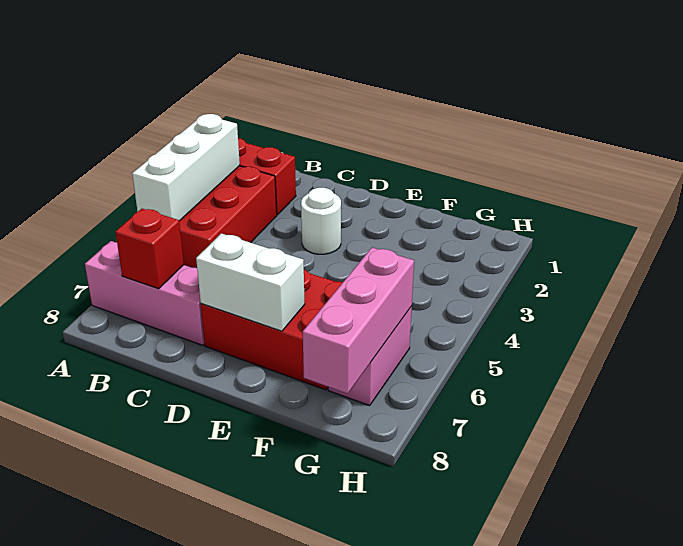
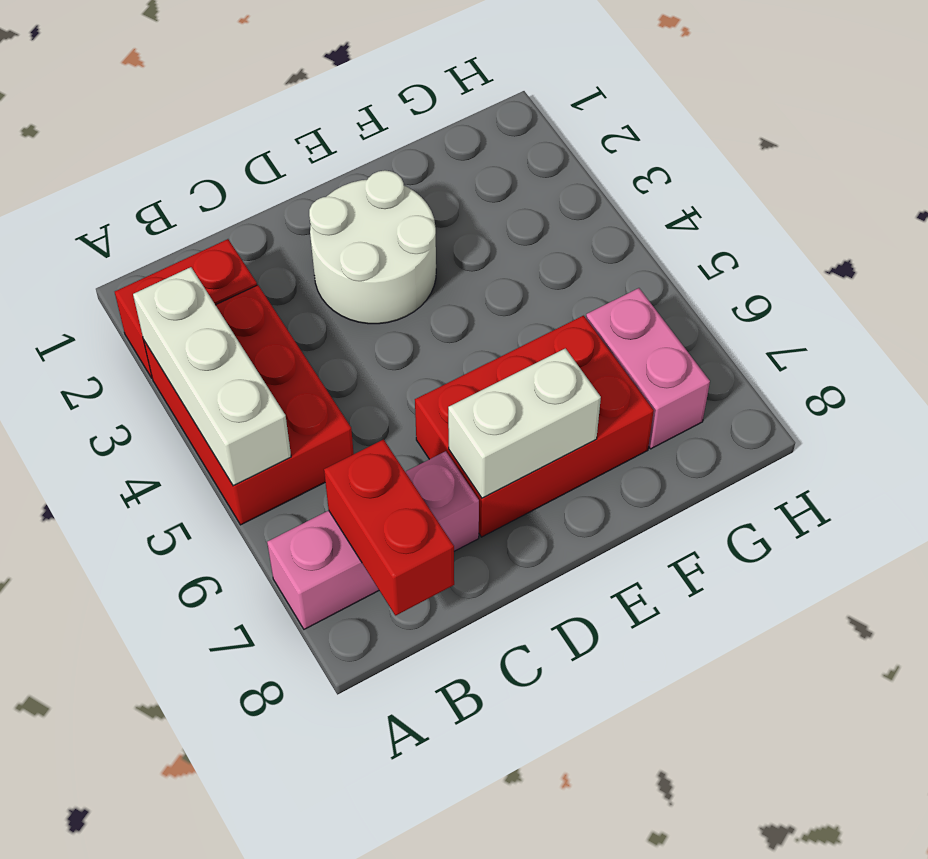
red 1x1 brick [116,209,184,289] -> red 1x2 brick [324,440,454,616]
white 1x1 round brick [301,188,341,254] -> white 2x2 round brick [309,170,436,324]
pink 1x3 brick [303,248,414,394] -> none

